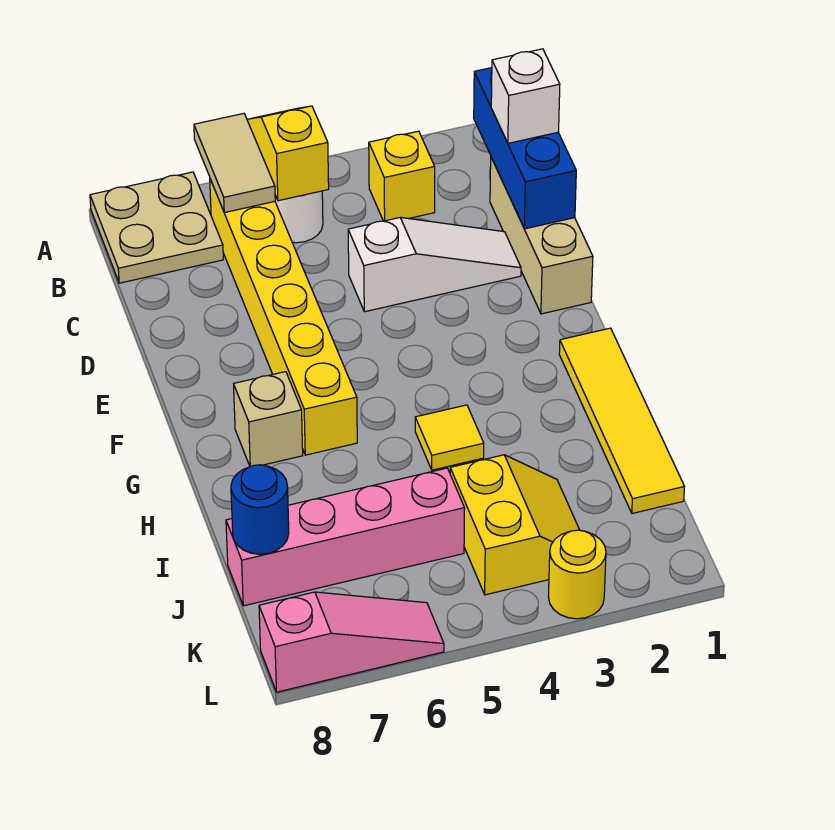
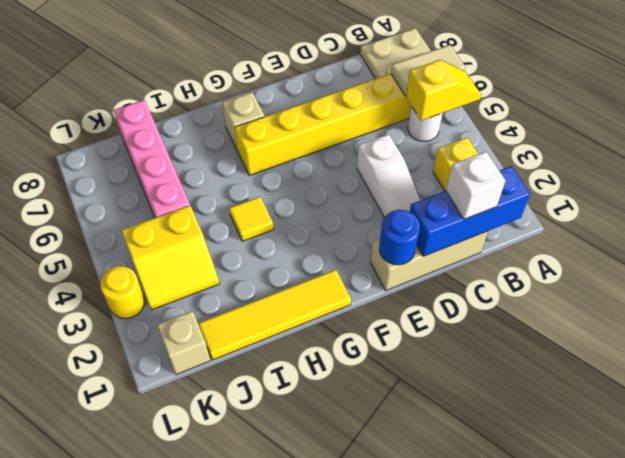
blue 1x1 round brick [231,465,289,554] -> blue 1x1 round brick moved to [379,210,420,265]
none -> tan 1x1 brick [157,311,210,375]
pink 1x3 slope [259,592,444,692] -> none

